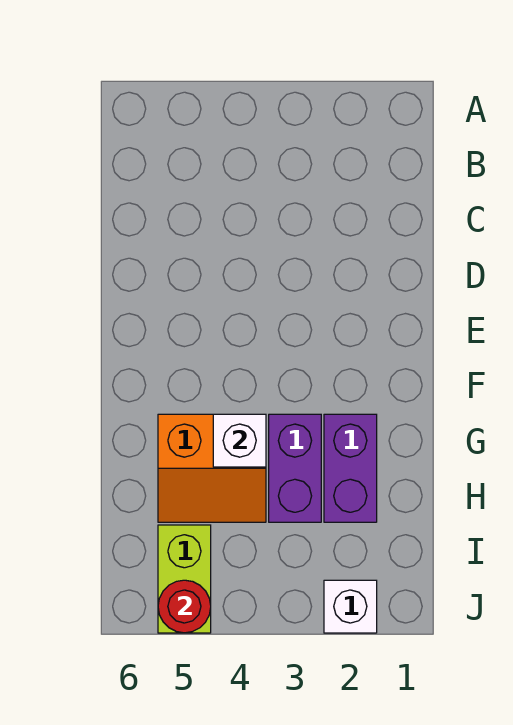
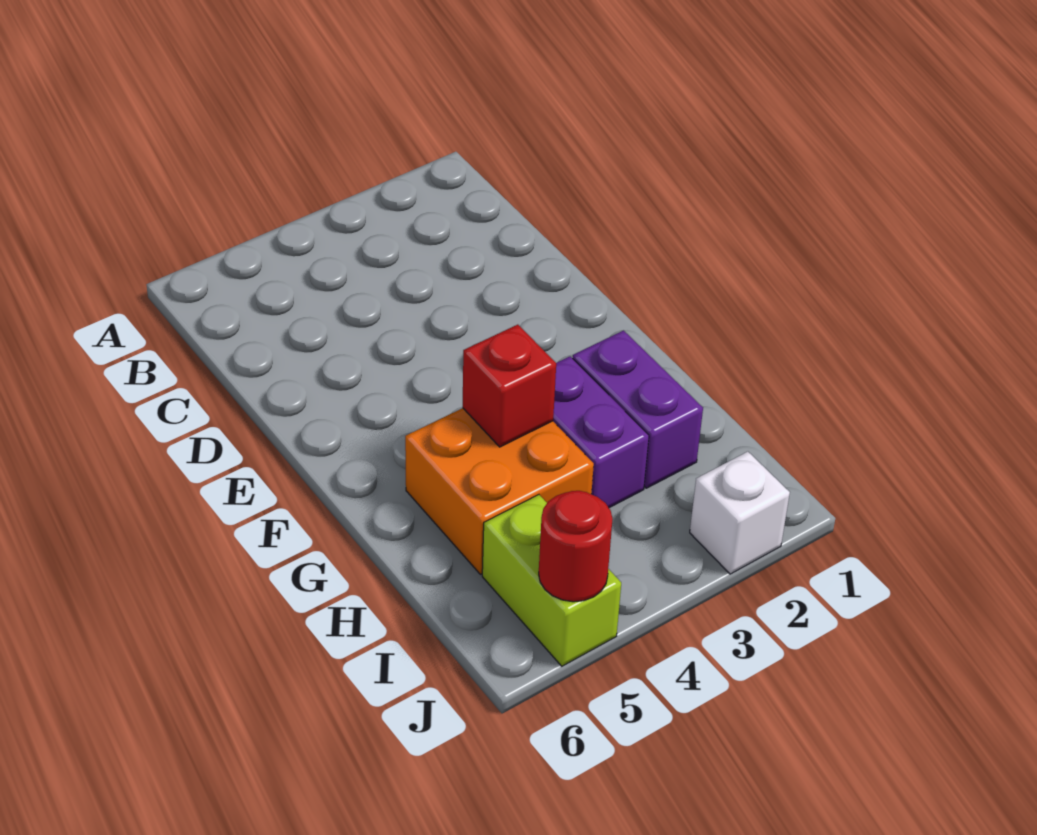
orange 2x2 slope [158,414,266,522] -> orange 2x2 brick [405,408,594,574]
white 1x1 brick [213,414,266,467] -> red 1x1 brick [463,325,556,447]

